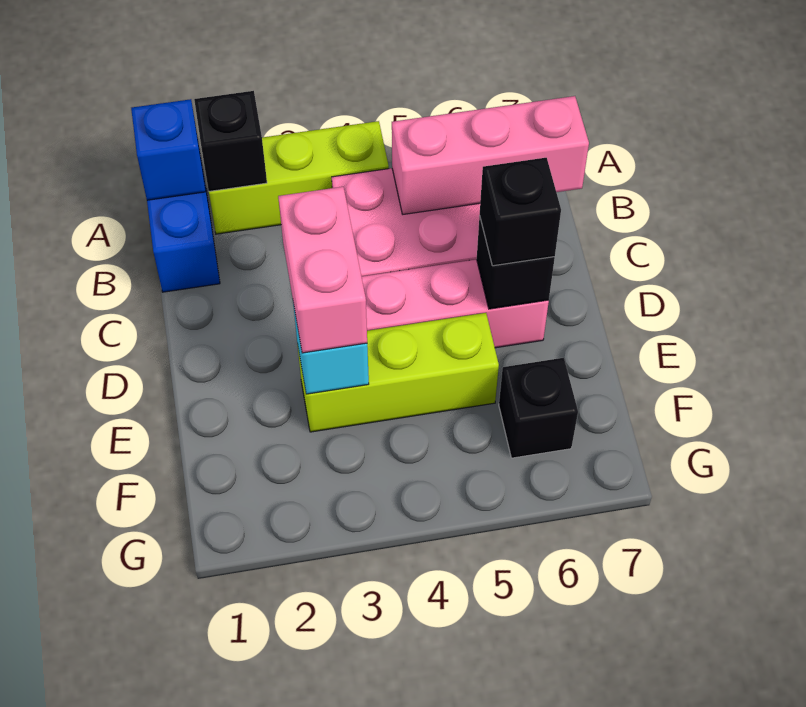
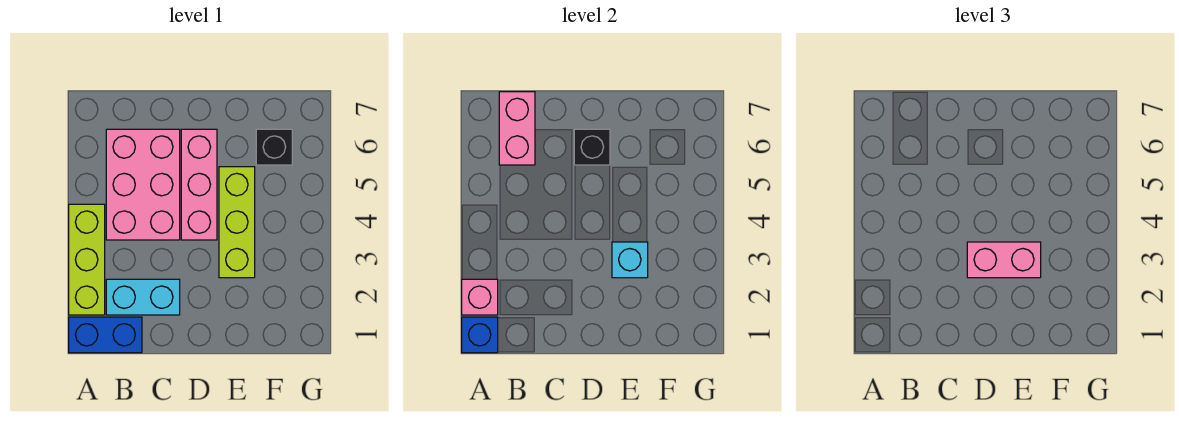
black 1x1 brick [194,91,267,191] -> pink 1x1 brick [462,279,498,315]
none -> cyan 1x2 brick [106,279,180,315]
pink 1x3 brick [392,96,589,214] -> pink 1x2 brick [499,92,535,165]
black 1x1 brick [480,158,561,266] -> none

